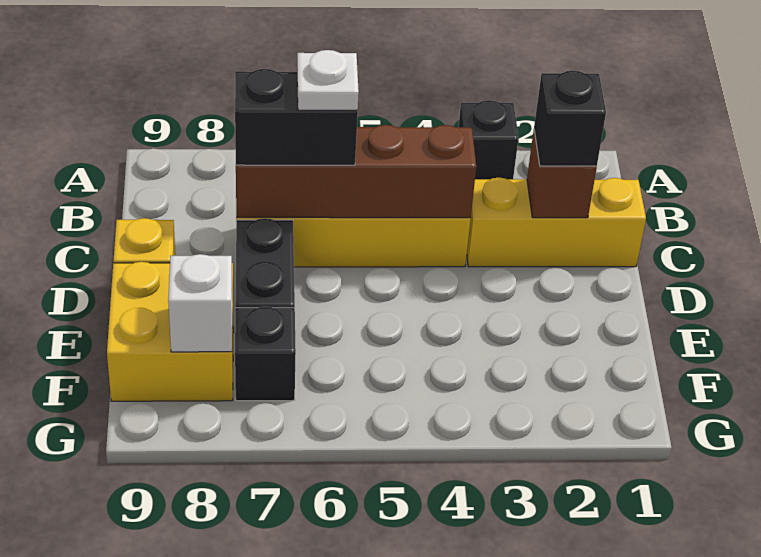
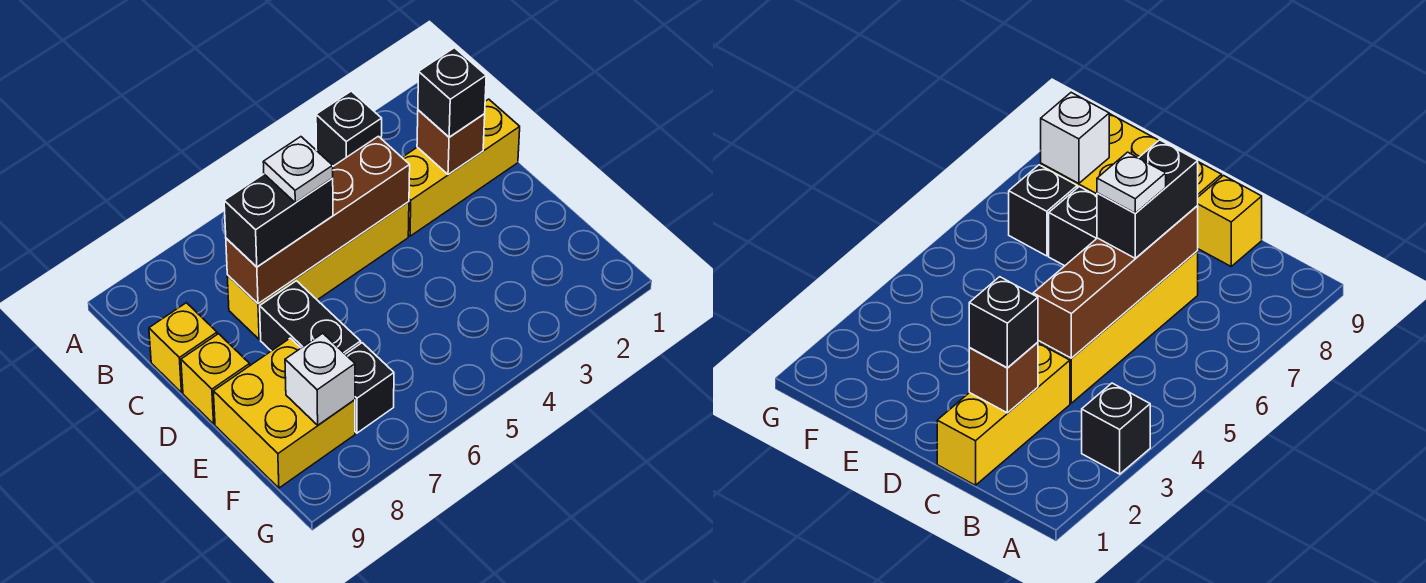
none -> yellow 1x1 brick [149,303,217,392]

